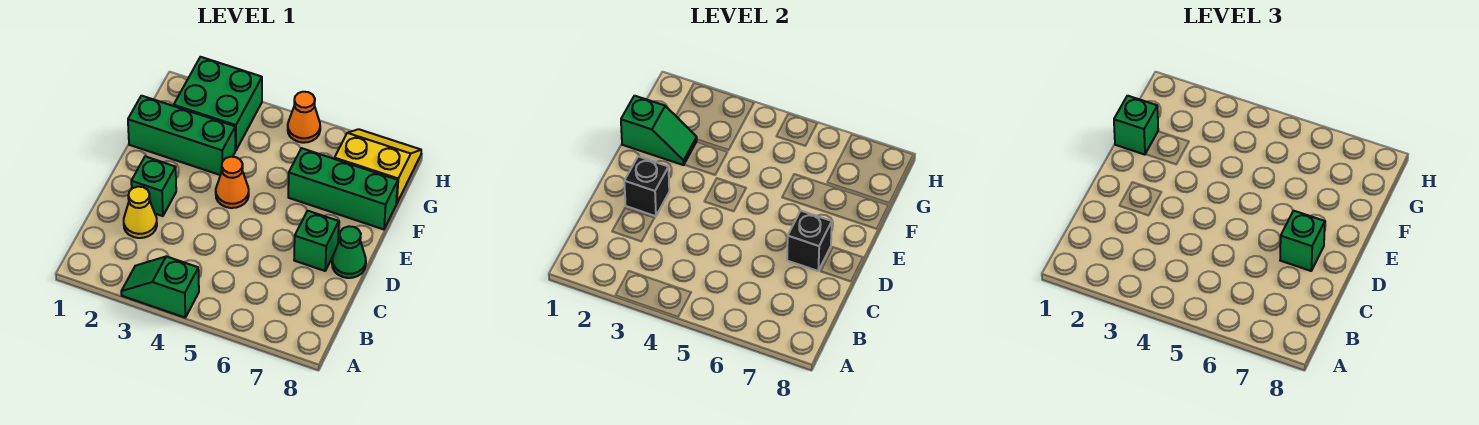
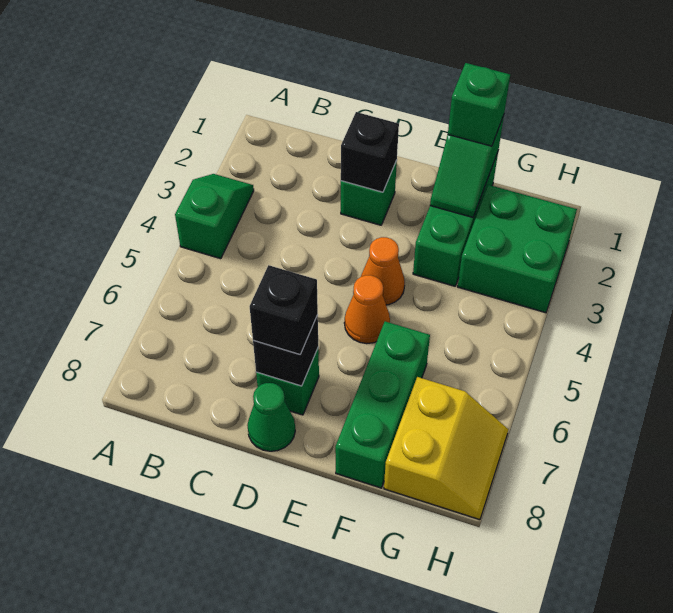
yellow 1x1 cone [124,187,157,238] -> none
green 1x1 brick [1280,211,1325,271] -> black 1x1 brick [250,265,318,355]
orange 1x1 cone [288,92,320,143] -> orange 1x1 cone moved to [344,275,390,344]

